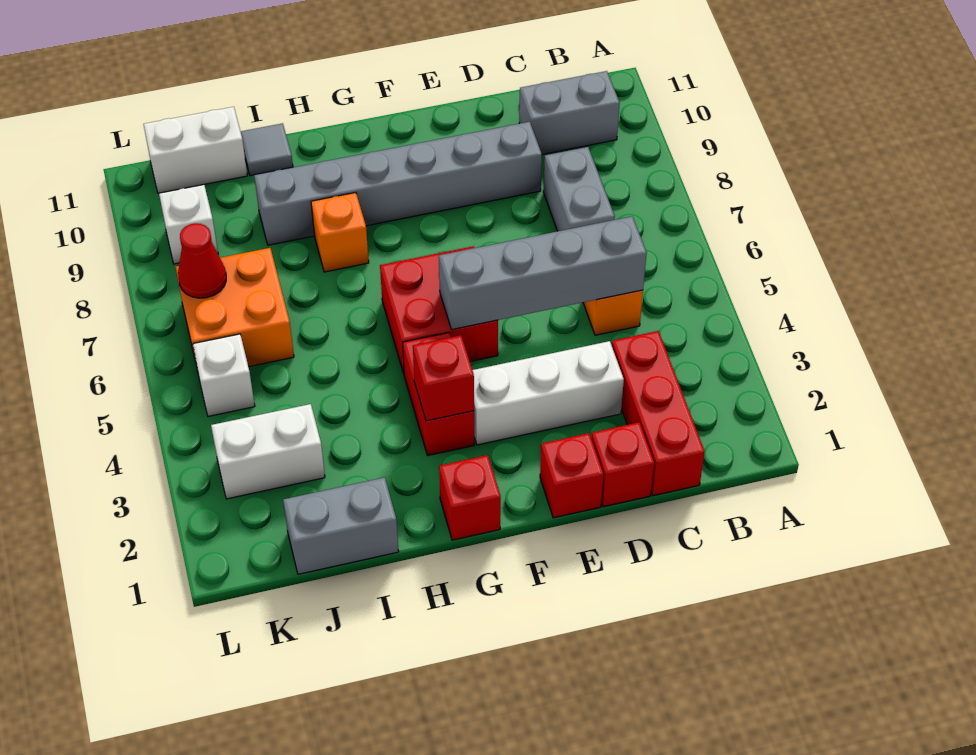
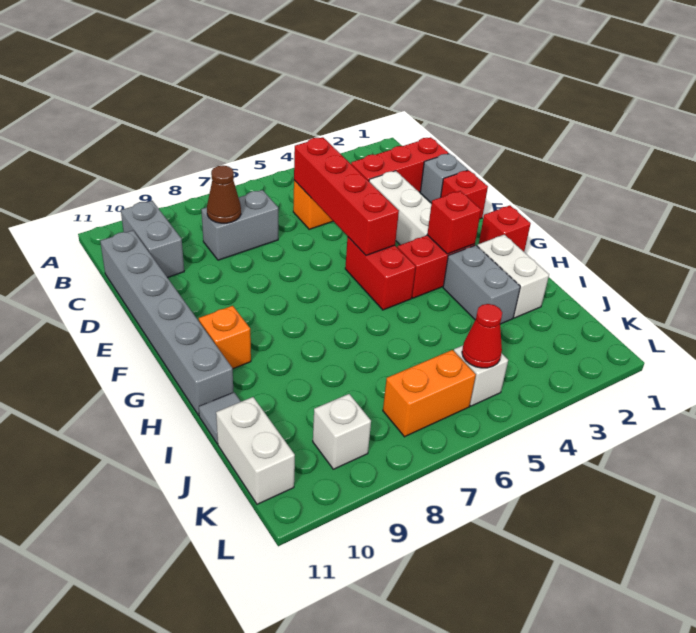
grey 1x4 brick [439,216,647,329] -> red 1x4 brick [294,137,399,255]
none -> brown 1x1 cone [207,166,241,223]
red 1x1 brick [591,422,654,507] -> grey 1x1 brick [420,153,468,203]
grey 1x6 brick [254,122,542,245] -> grey 1x6 brick moved to [100,231,233,415]
red 2x2 brick [380,246,498,374] -> red 1x2 brick [345,237,416,310]
orange 1x1 brick [311,193,369,272] -> orange 1x1 brick moved to [199,306,251,369]
grey 1x2 brick [283,477,399,574] -> grey 1x2 brick moved to [443,245,520,324]
white 1x2 brick [211,404,325,499] -> white 1x2 brick moved to [477,235,549,318]
orange 2x2 brick [176,248,294,371] -> orange 1x2 brick [383,350,476,437]
red 1x1 cone [178,223,226,298] -> red 1x1 cone moved to [462,304,502,368]

